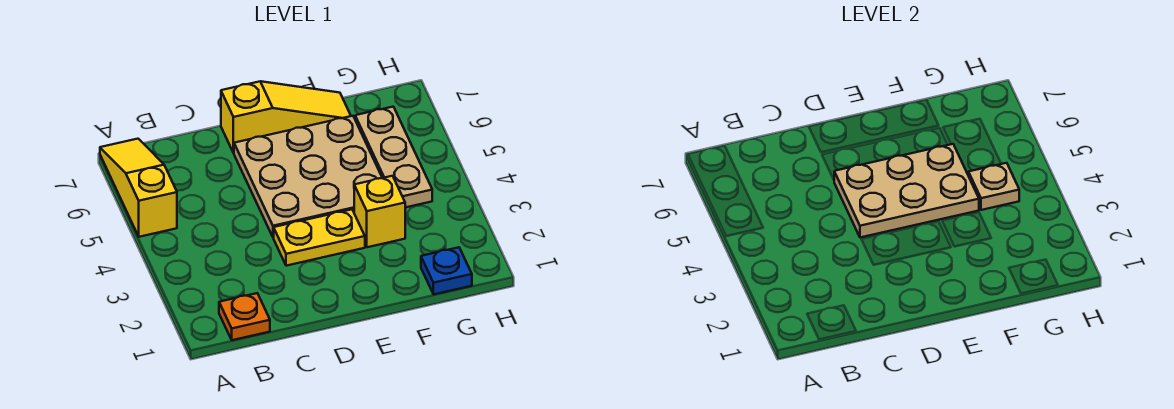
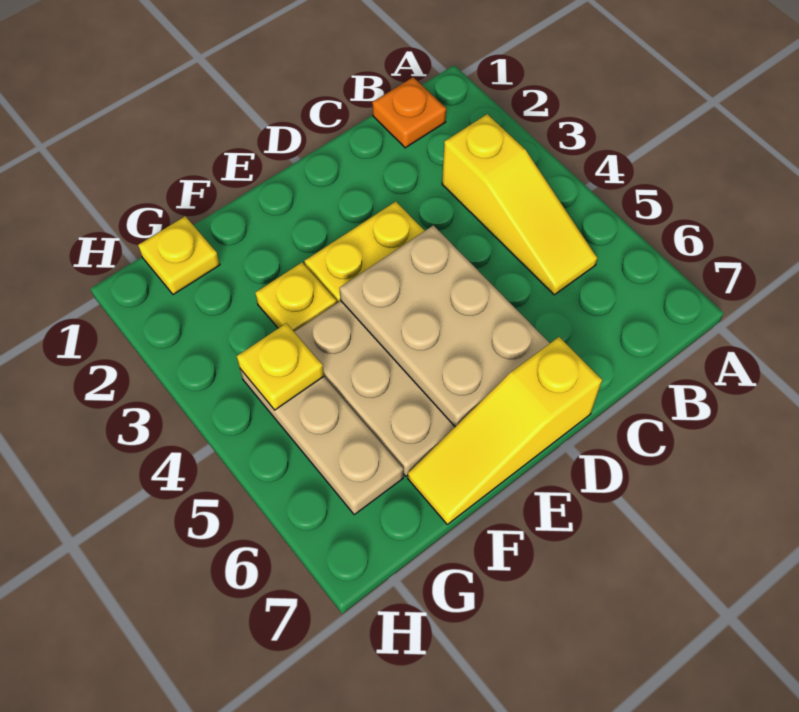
yellow 1x3 slope [100,139,177,237] -> yellow 1x3 slope moved to [442,114,597,295]
tan 2x3 plate [834,144,979,237] -> tan 2x3 plate turned to [339,225,550,427]
yellow 1x1 brick [354,176,405,247] -> yellow 1x1 plate [255,262,337,332]
blue 1x1 plate [421,247,472,294] -> yellow 1x1 plate [138,216,220,295]
tan 1x1 plate [968,163,1019,210] -> yellow 1x1 plate [237,323,324,410]

